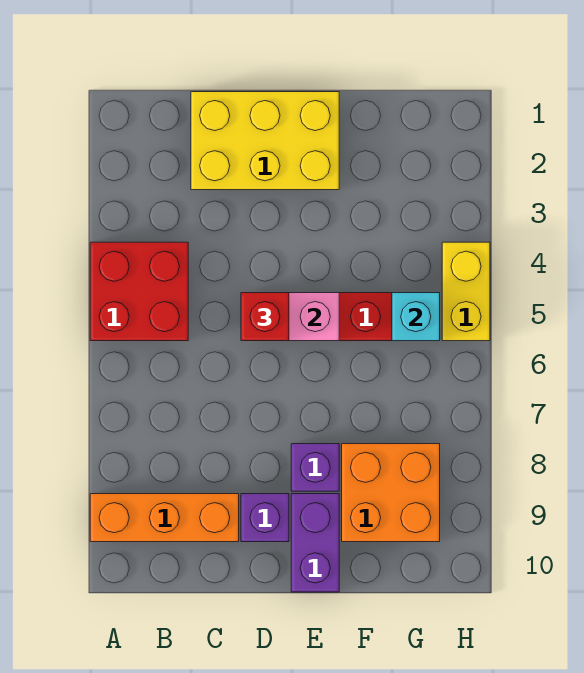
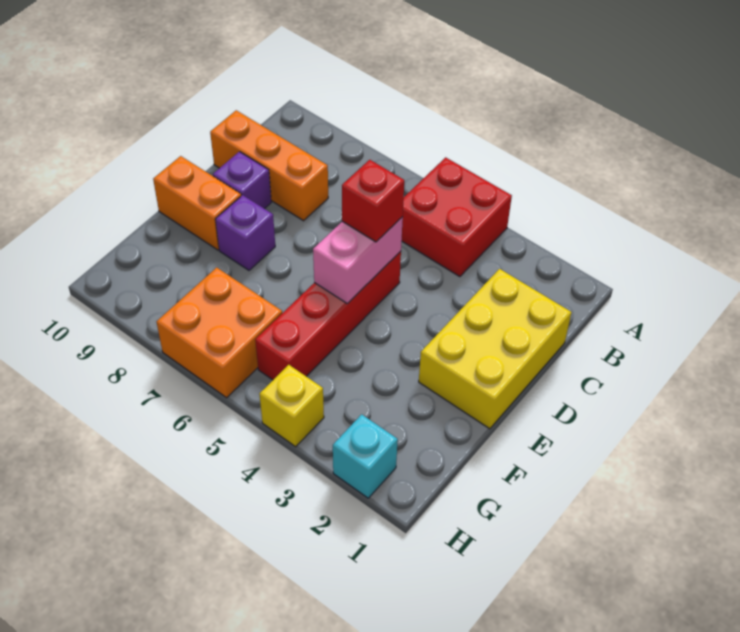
orange 1x3 brick [90,494,239,542] -> orange 1x3 brick turned to [210,110,328,221]
purple 1x2 brick [291,494,339,592] -> orange 1x2 brick [153,156,241,250]
orange 2x2 brick [342,444,440,542] -> orange 2x2 brick moved to [157,267,282,398]
cyan 1x1 brick [392,293,440,341] -> cyan 1x1 brick moved to [333,414,398,498]
yellow 1x2 brick [442,242,490,341] -> yellow 1x1 brick [259,365,324,447]

